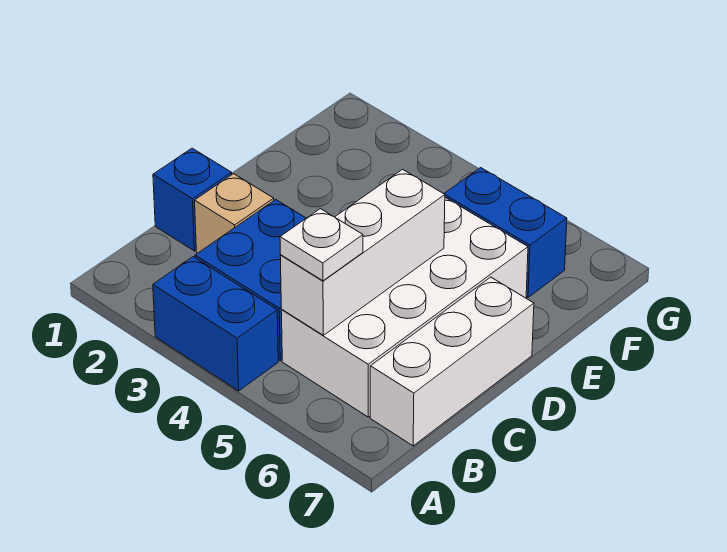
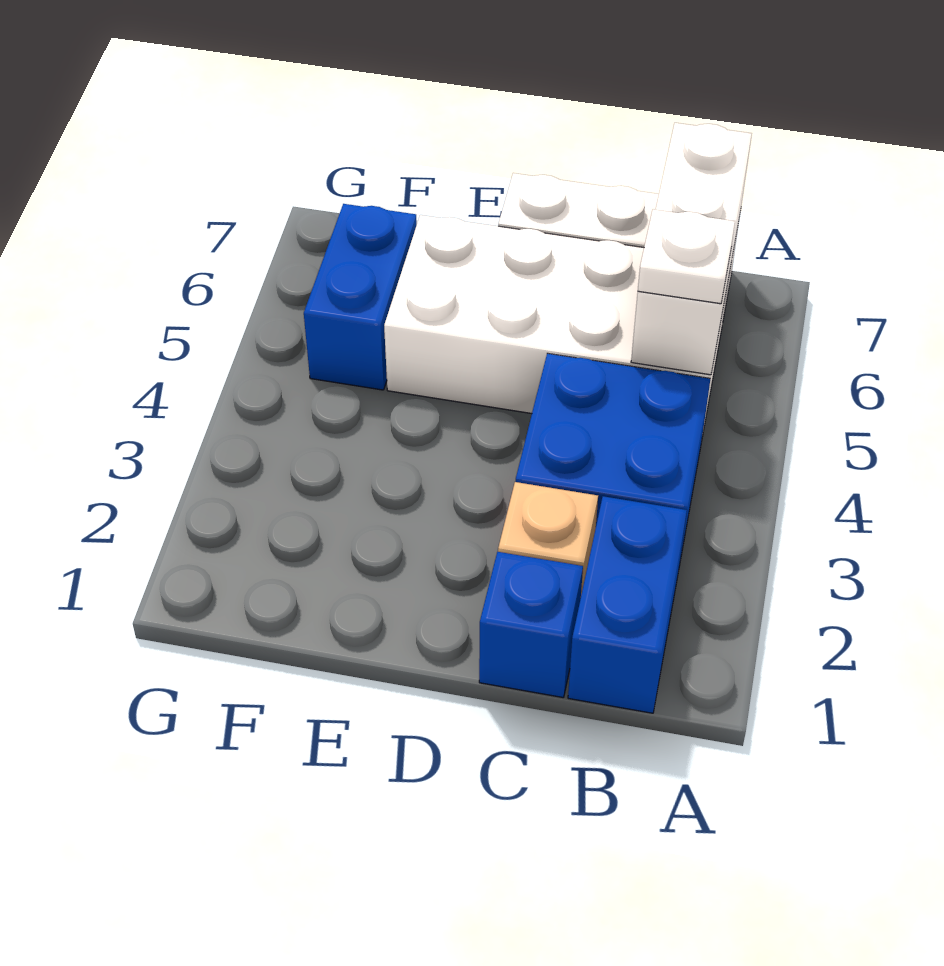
blue 1x2 brick [153,257,278,391] -> blue 1x2 brick moved to [568,496,687,713]
white 1x3 brick [280,169,445,335] -> white 1x3 brick turned to [631,123,752,375]

